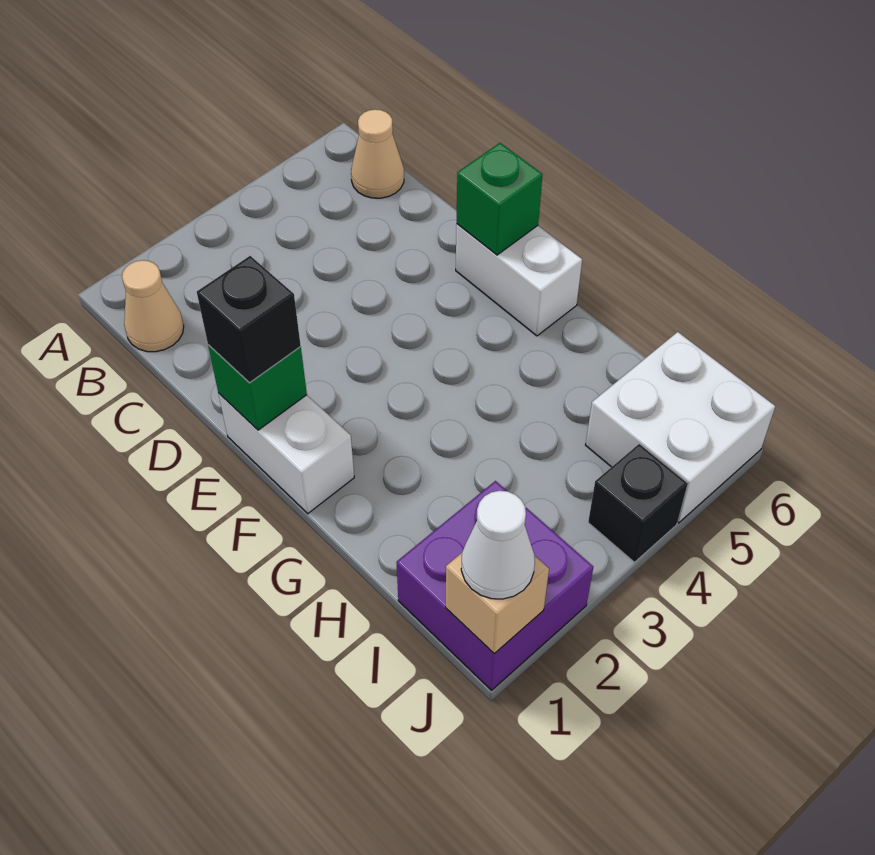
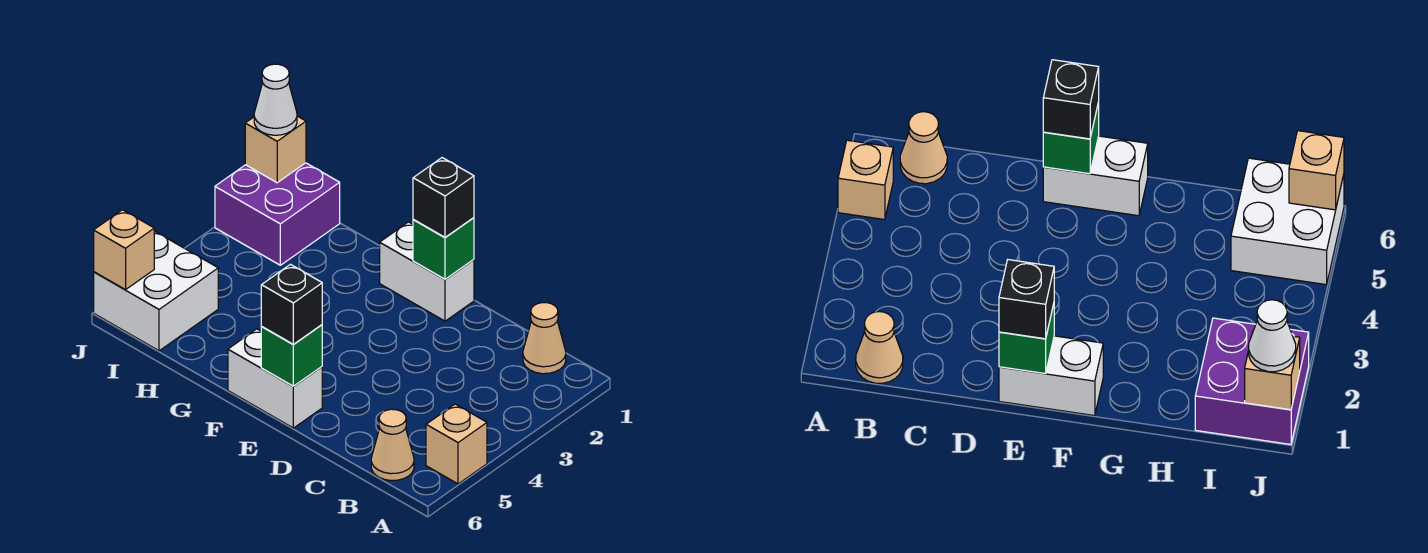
none -> tan 1x1 brick [426,404,487,484]
black 1x1 brick [588,444,688,562] -> black 1x1 brick moved to [261,264,322,345]
none -> tan 1x1 brick [94,210,154,290]

